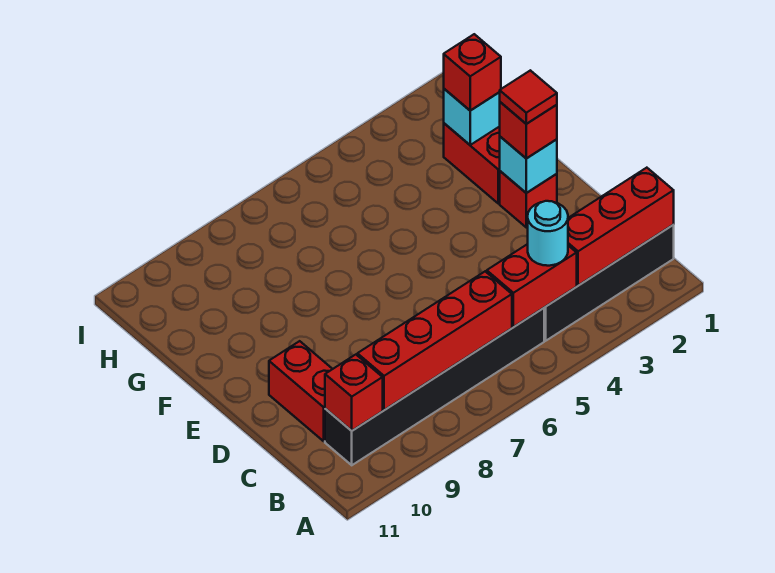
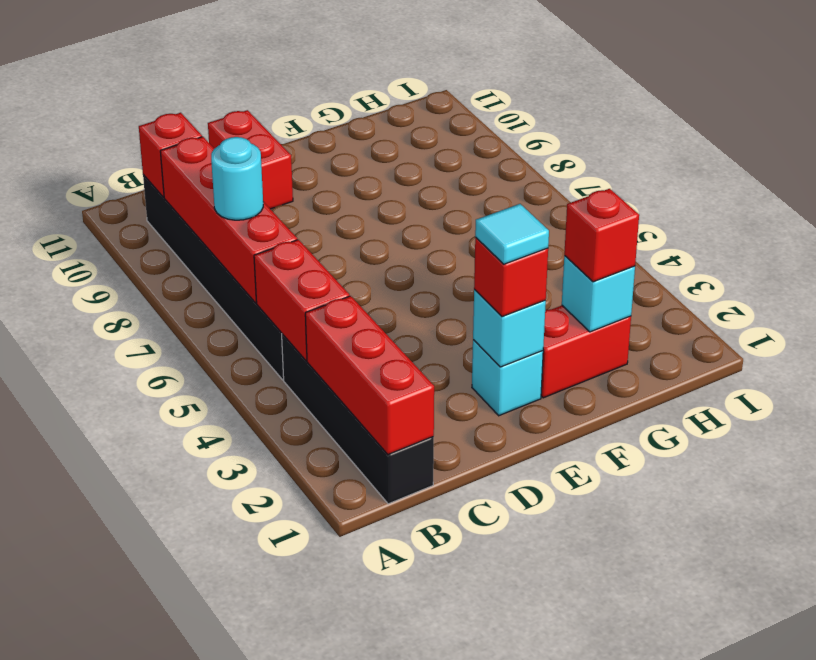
cyan 1x1 round brick [528,201,568,266] -> cyan 1x1 round brick moved to [211,137,263,220]
red 1x2 brick [269,341,332,441] -> red 1x2 brick turned to [208,110,293,209]
red 1x1 brick [500,171,557,227] -> cyan 1x1 brick [472,340,543,416]
red 1x1 tile [500,70,557,124] -> cyan 1x1 tile [475,204,549,264]

